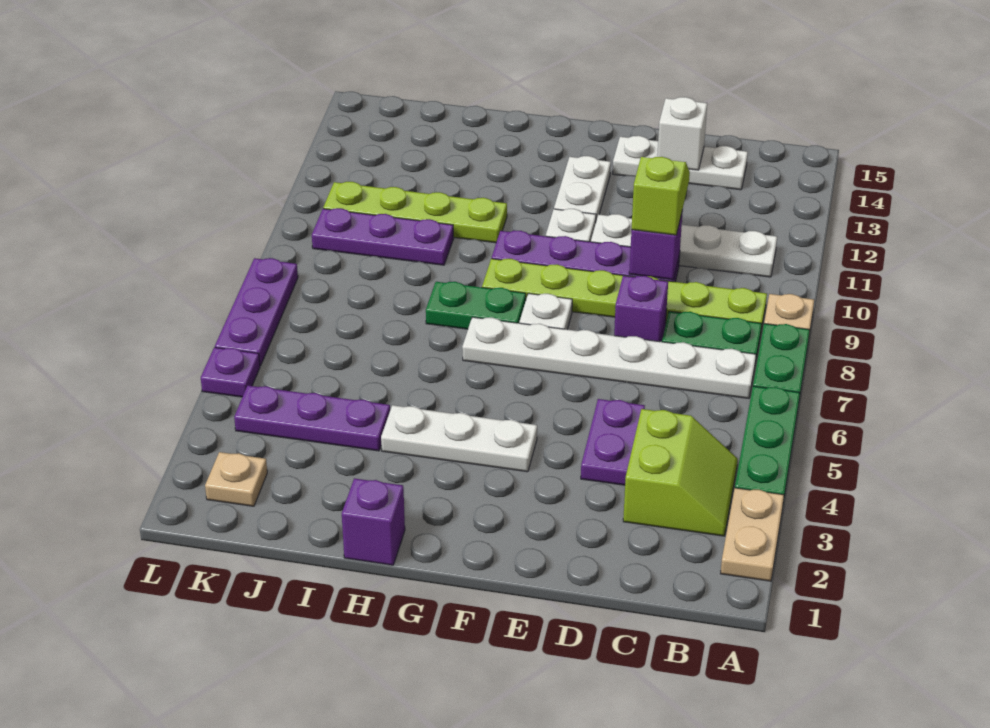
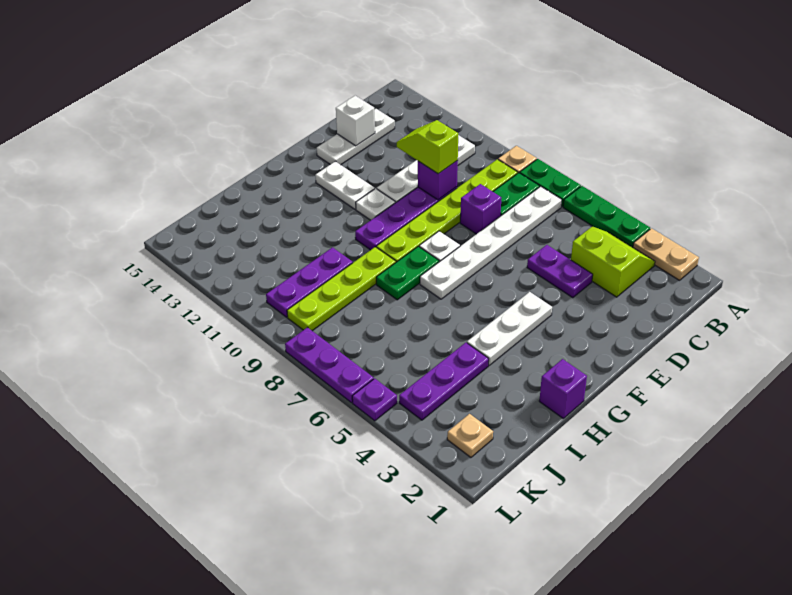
lime 1x4 plate [323,182,507,243] -> lime 1x4 plate moved to [287,247,396,331]

